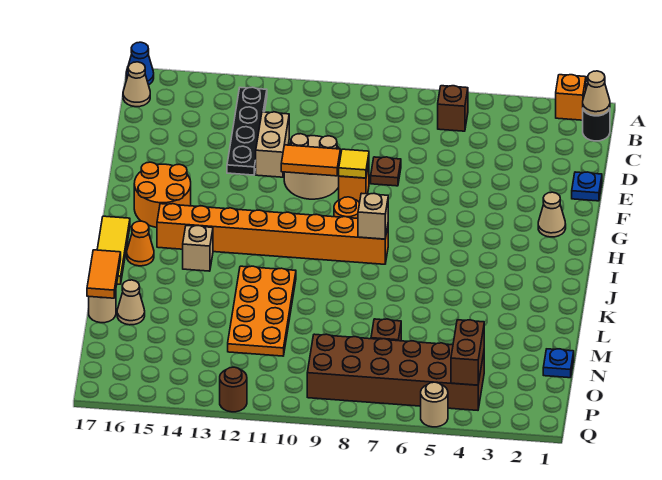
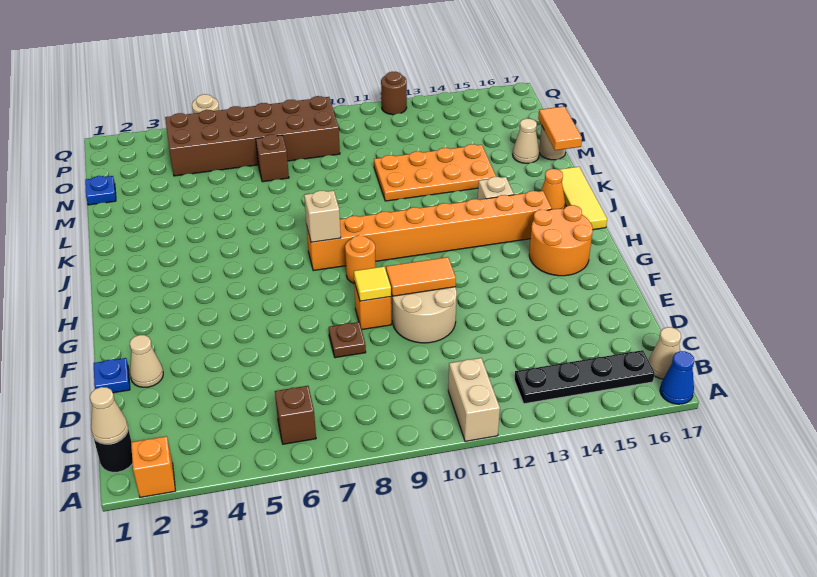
black 1x4 plate [227,87,267,175] -> black 1x4 plate turned to [514,350,655,404]
tan 1x2 brick [256,112,289,177] -> tan 1x2 brick moved to [448,358,500,441]
tan 1x1 cone [538,192,566,237] -> tan 1x1 cone moved to [130,335,163,387]
orange 2x4 plate [228,266,296,356] -> orange 2x4 plate turned to [374,144,496,201]
brown 1x2 brick [451,320,484,385] -> none

